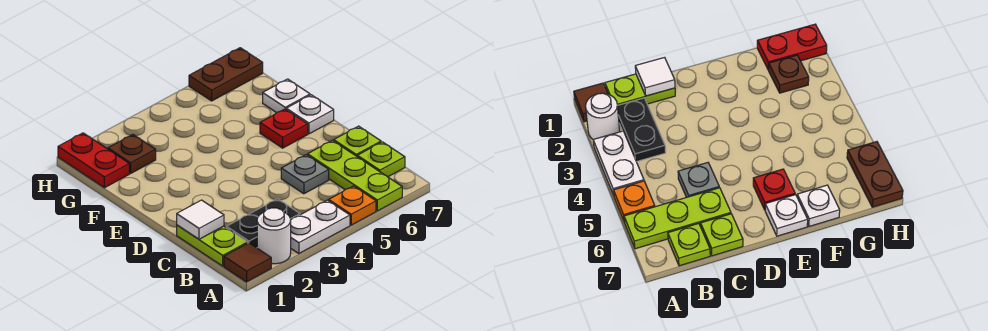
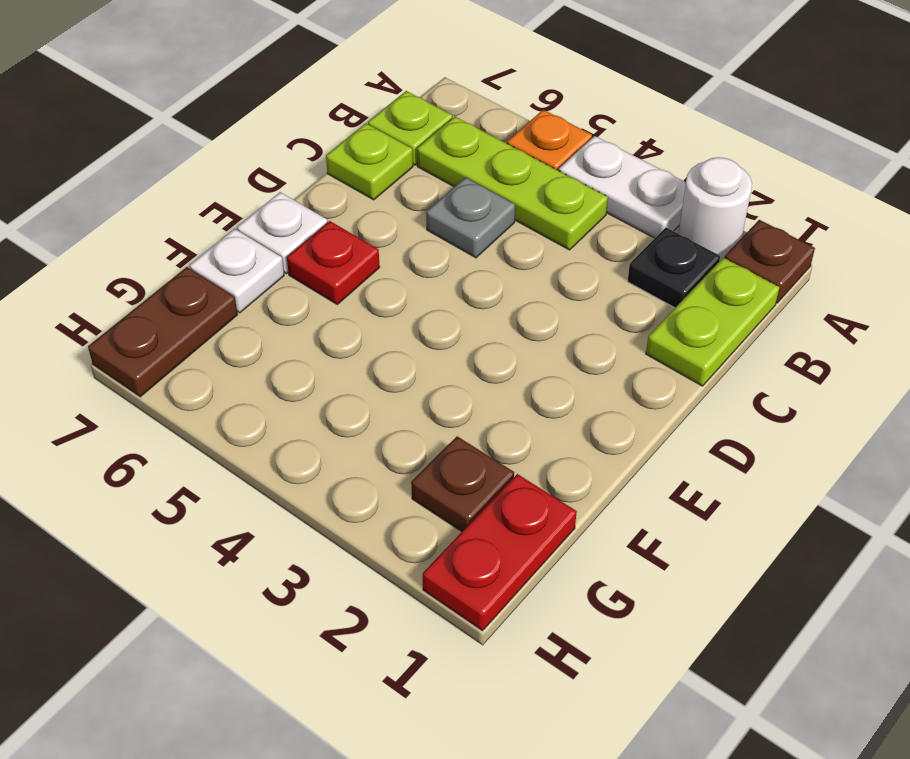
brown 1x1 tile [224,243,271,282] -> brown 1x1 plate [725,220,815,303]
lime 1x3 plate [308,140,402,211] -> lime 1x3 plate turned to [417,117,608,250]
black 1x2 plate [226,199,300,248] -> black 1x1 plate [627,228,720,308]
white 1x1 tile [177,200,224,239] -> none
brown 1x2 plate [189,48,263,101] -> brown 1x2 plate turned to [88,267,237,397]

